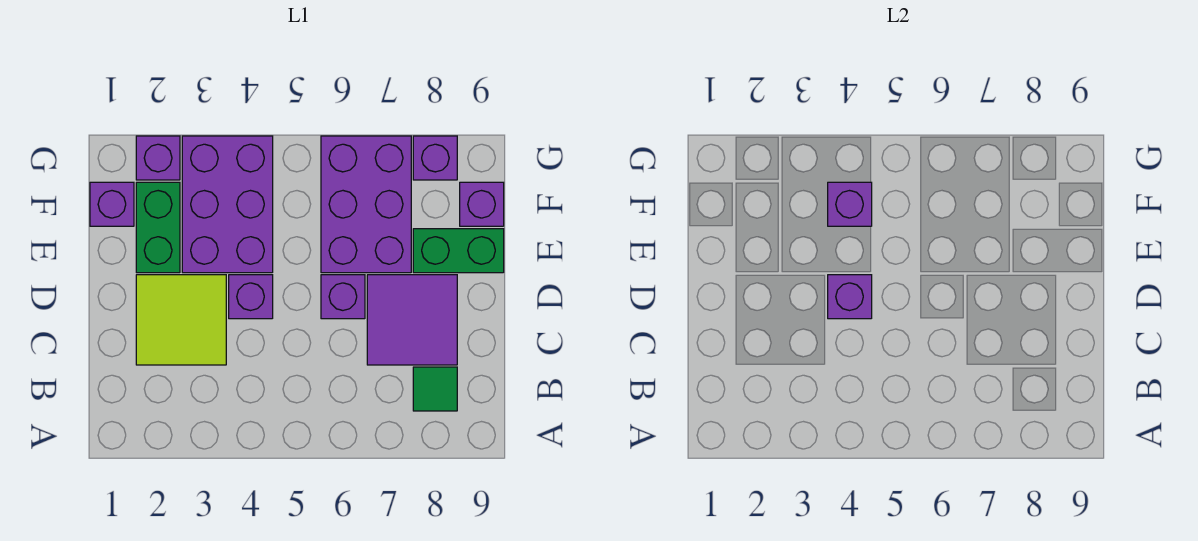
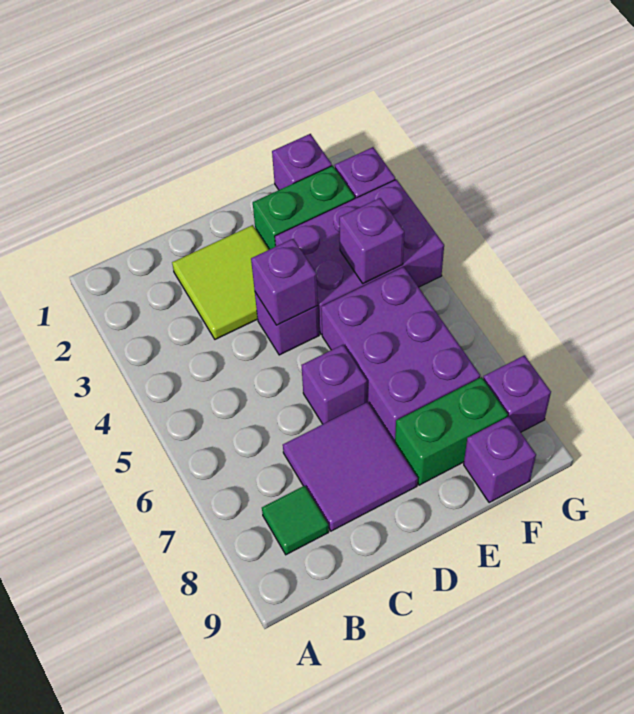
purple 2x3 brick [321,136,411,273] -> purple 2x3 brick turned to [321,267,480,442]
green 1x2 brick [413,229,504,273] -> green 1x2 brick turned to [395,377,508,485]

